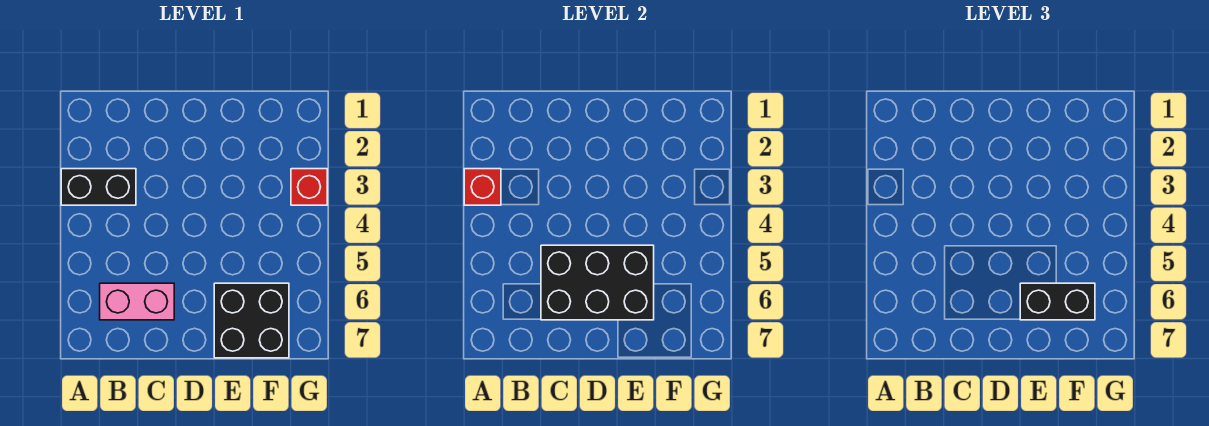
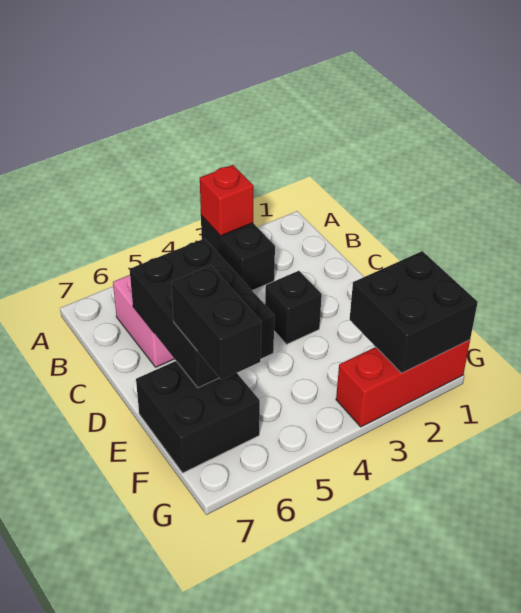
none -> black 1x1 brick [265,271,322,344]
none -> black 2x2 brick [350,251,478,373]
red 1x1 brick [291,169,327,205] -> red 1x3 brick [336,340,470,427]

